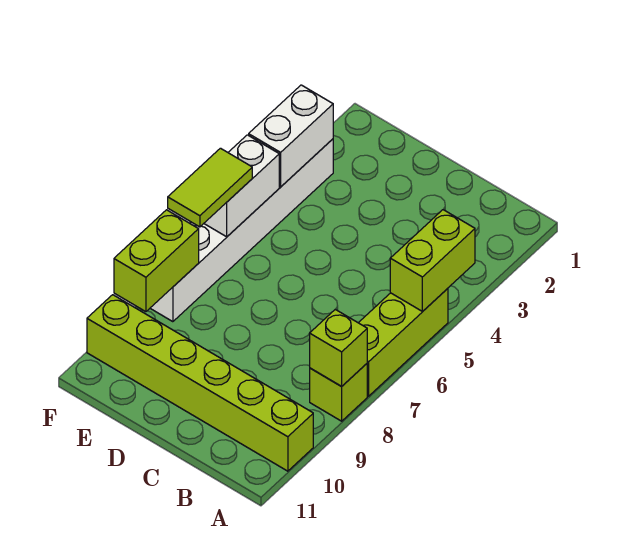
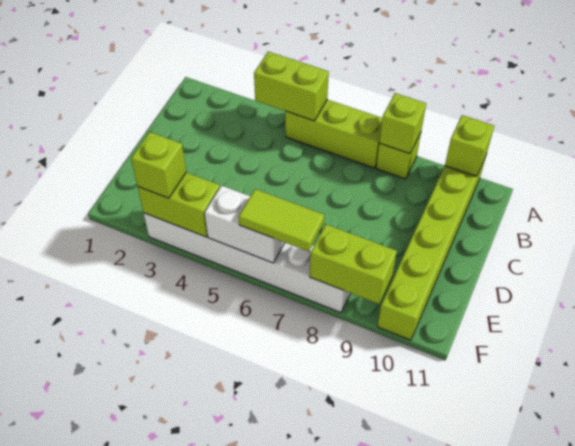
none -> lime 1x1 brick [445,115,494,176]
white 1x2 brick [249,85,333,187] -> lime 1x2 brick [138,173,220,237]
none -> lime 1x1 brick [131,132,186,198]

